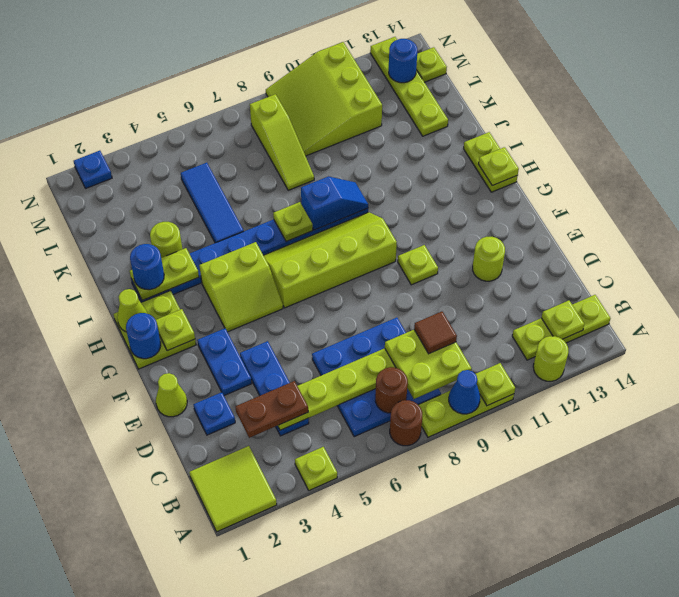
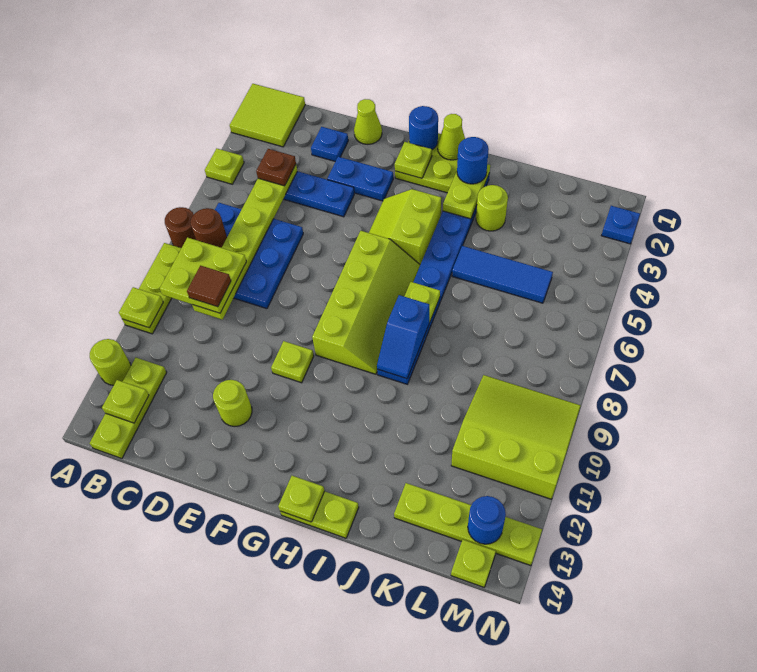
blue 1x1 cone [449,370,480,414] -> none
brown 1x2 plate [235,381,308,438] -> brown 1x1 plate [256,149,296,186]
lime 1x3 slope [250,94,314,190] -> none

